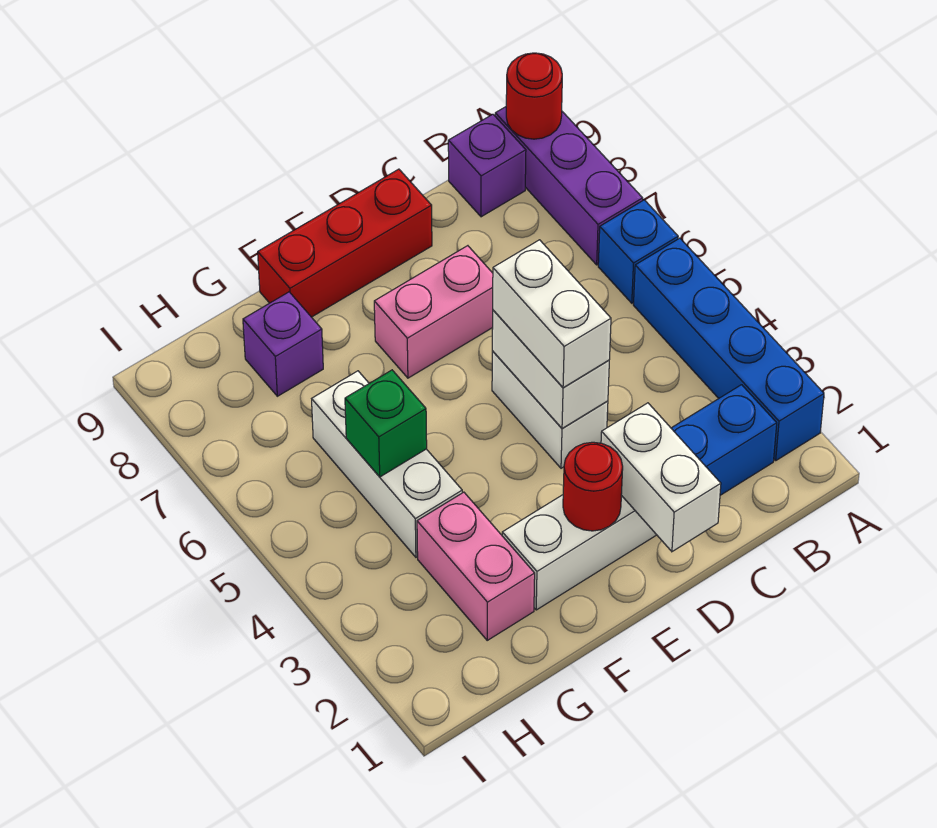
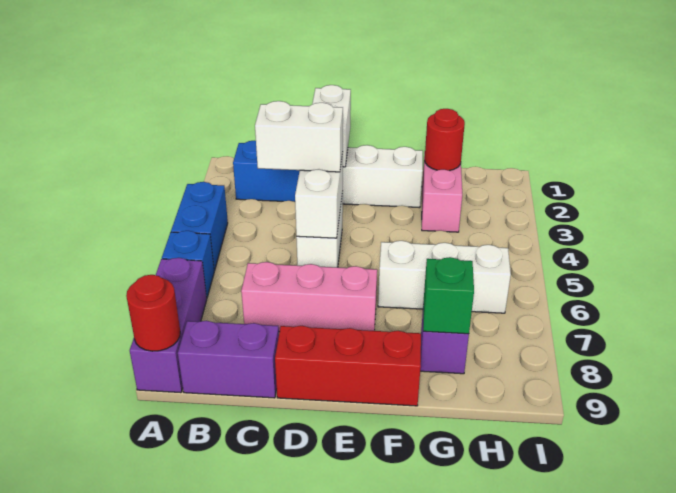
blue 1x4 brick [633,238,824,460] -> blue 1x2 brick [171,182,228,271]
purple 1x1 brick [448,114,526,217] -> purple 1x2 brick [178,321,279,398]
white 1x2 brick [493,240,611,388] -> white 1x2 brick turned to [255,101,343,172]
pink 1x2 brick [374,246,493,378] -> pink 1x3 brick [241,262,377,332]
red 1x1 round brick [563,442,623,531] -> red 1x1 round brick moved to [425,109,465,171]
white 1x3 brick [312,371,462,557] -> white 1x3 brick turned to [378,241,511,313]
green 1x1 brick [345,370,427,477] -> green 1x1 brick moved to [423,257,474,334]

